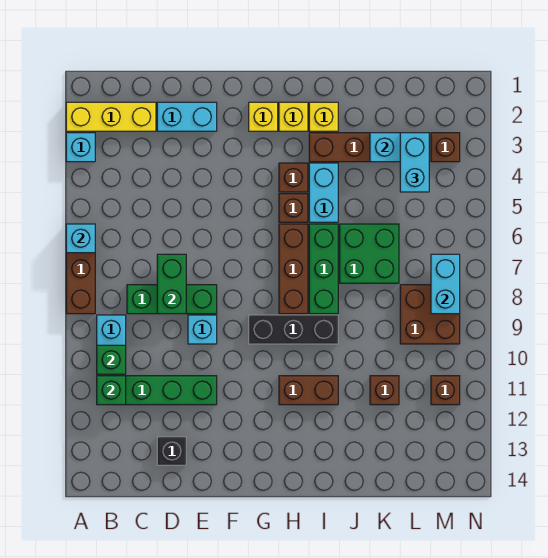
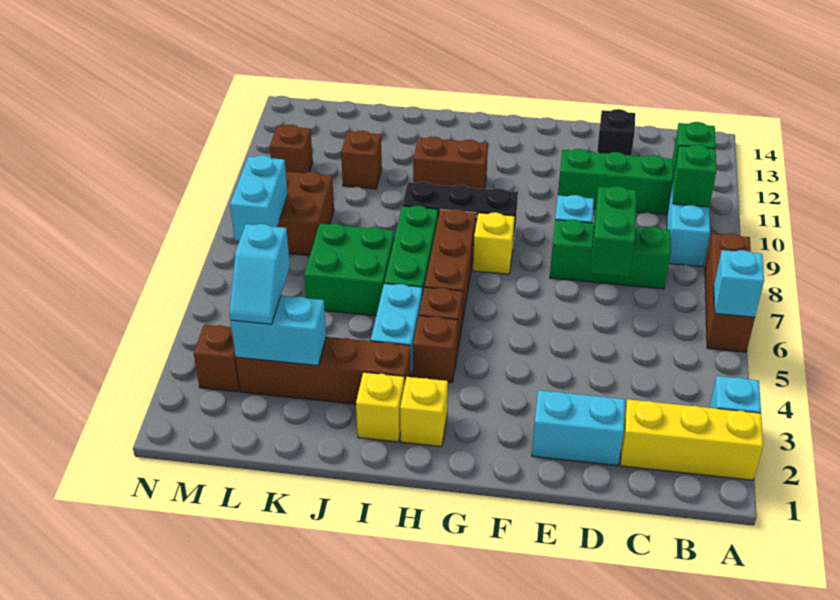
yellow 1x1 brick [249,102,278,131] -> yellow 1x1 brick moved to [473,212,515,274]
cyan 1x2 brick [400,133,429,192] -> cyan 1x2 slope [229,224,290,324]

